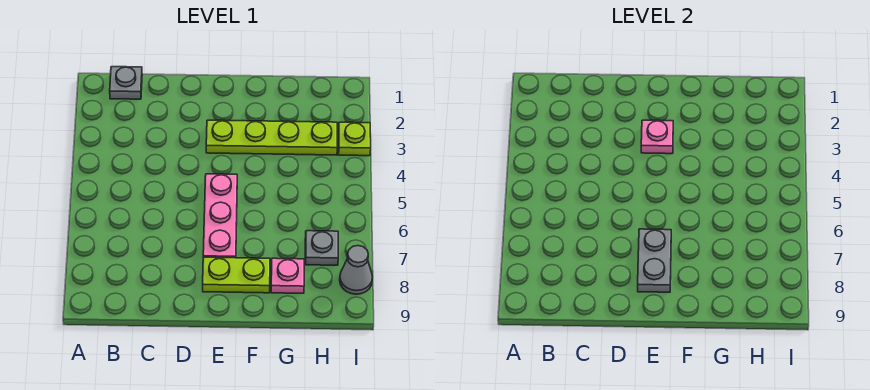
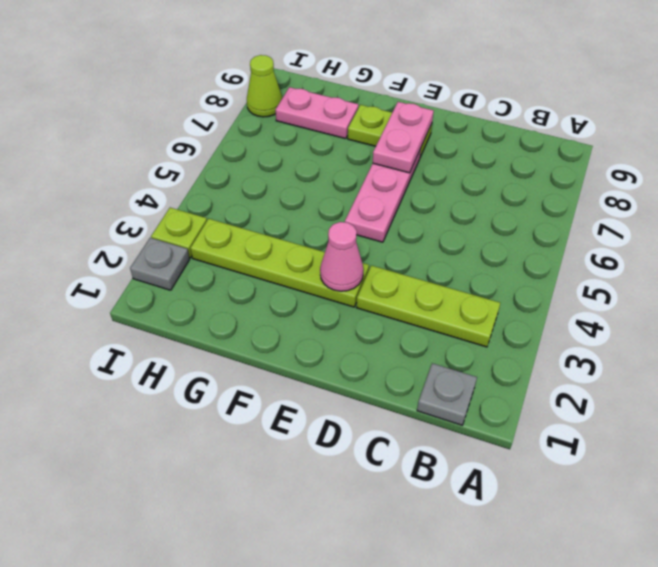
none -> lime 1x3 plate [356,265,500,347]
pink 1x1 plate [641,120,673,154] -> pink 1x1 cone [320,222,363,291]
grey 1x2 plate [638,229,671,292] -> pink 1x2 plate [373,102,434,173]
pink 1x1 plate [271,258,304,293] -> pink 1x2 plate [275,87,359,139]
grey 1x1 plate [305,231,338,265] -> grey 1x1 plate moved to [130,238,190,290]
grey 1x1 cone [340,246,372,294] -> lime 1x1 cone [247,55,282,117]

